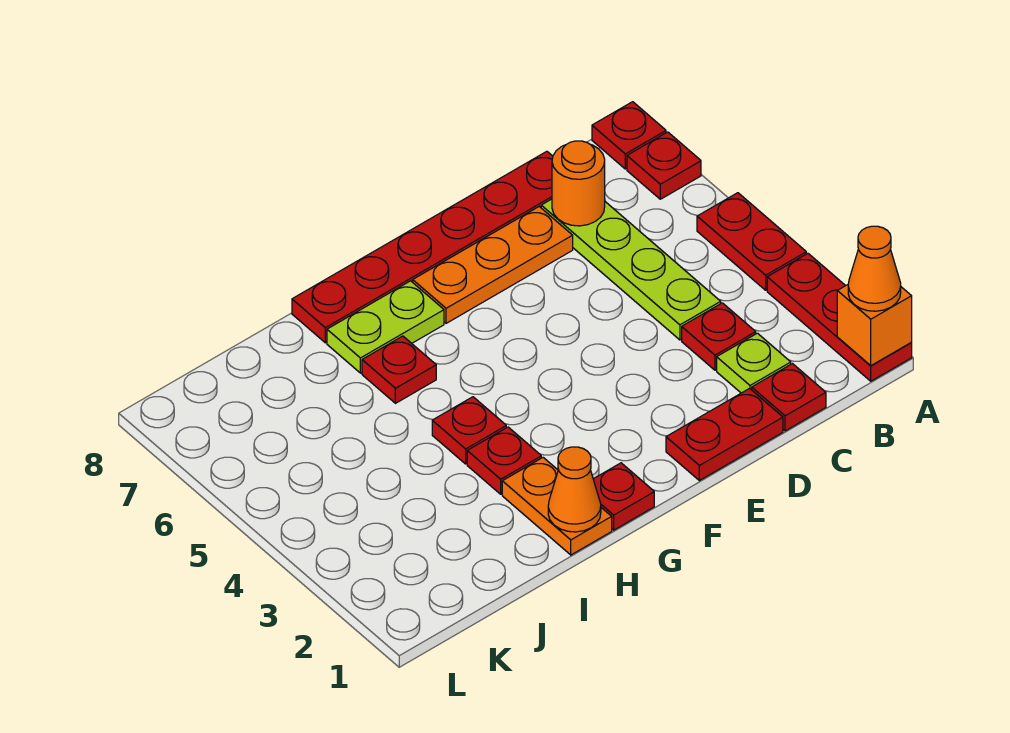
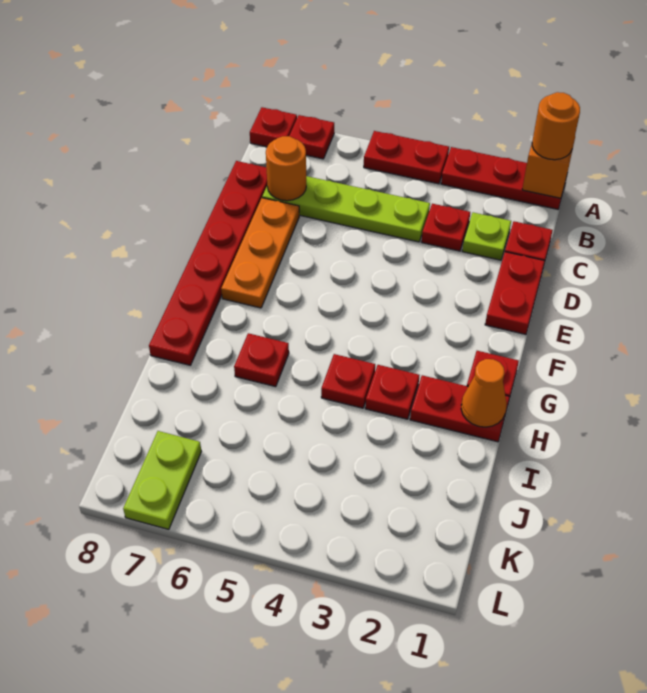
orange 1x1 cone [848,226,901,311] -> orange 1x1 round brick [532,92,580,160]
lime 1x2 plate [327,281,444,373] -> lime 1x2 plate moved to [123,431,201,529]
orange 1x2 plate [502,458,612,555] -> red 1x2 plate [410,375,510,442]

